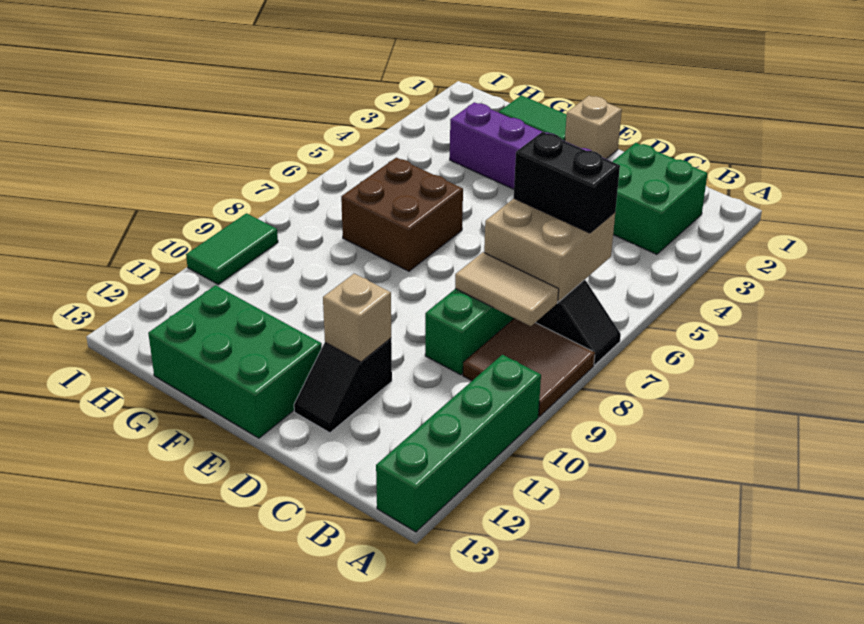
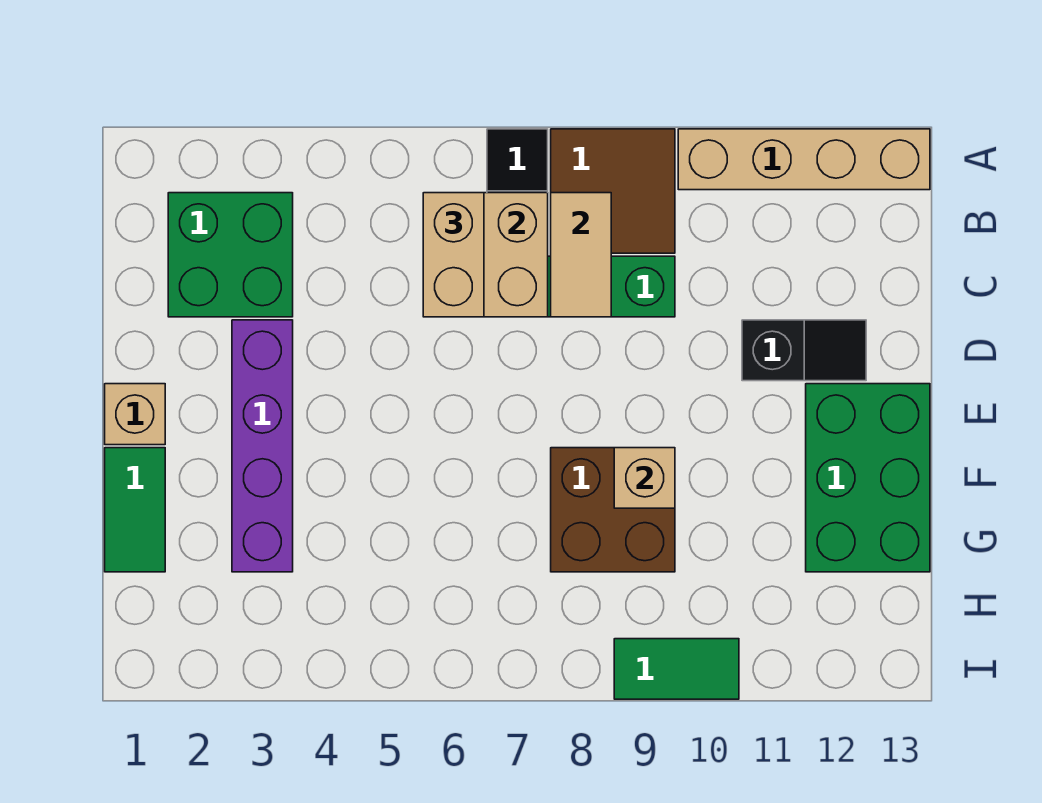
green 1x4 brick [376,355,541,532] -> tan 1x4 brick [678,129,930,190]
black 1x2 brick [514,132,620,233] -> tan 1x2 brick [423,193,484,317]
tan 1x1 brick [323,274,391,362] -> tan 1x1 brick moved to [614,448,675,508]
brown 2x2 brick [341,158,463,271] -> brown 2x2 brick moved to [551,448,675,572]

